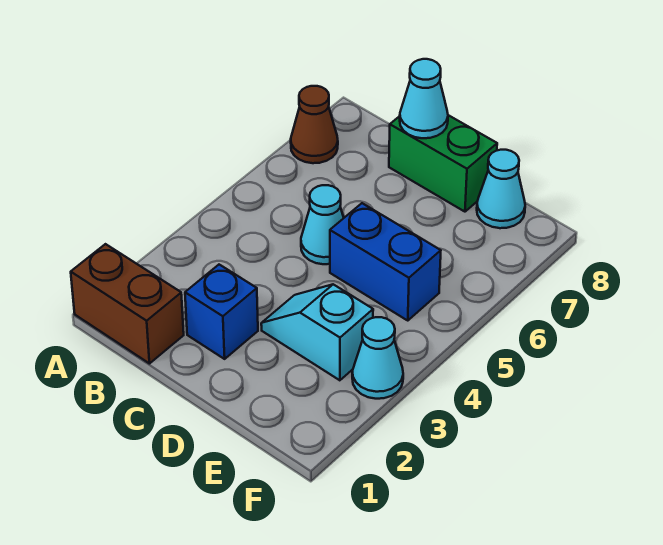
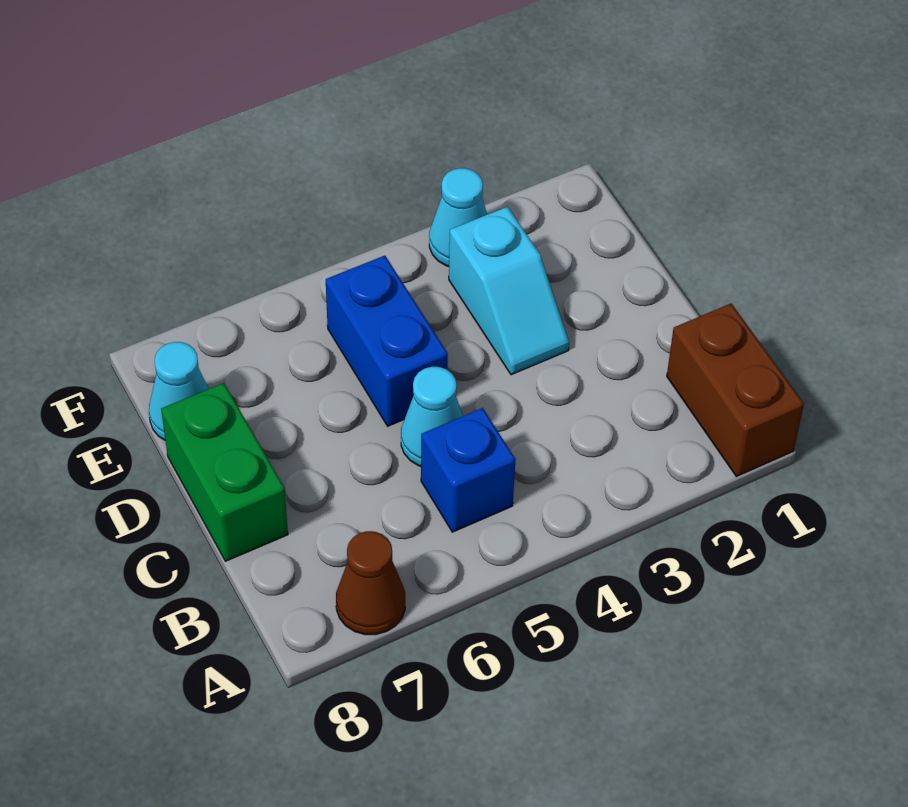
blue 1x1 brick [185,265,258,359] -> blue 1x1 brick moved to [421,408,516,532]
cyan 1x1 cone [400,59,448,138] -> none

